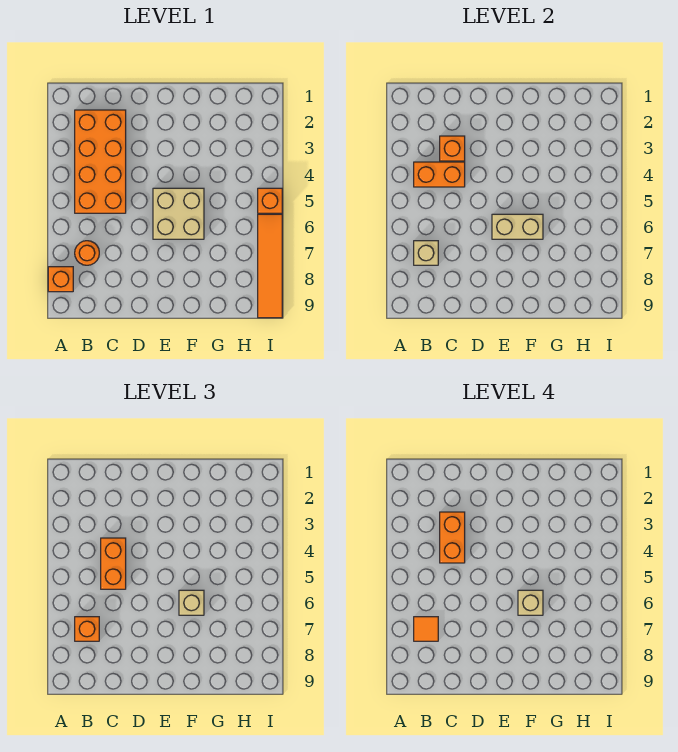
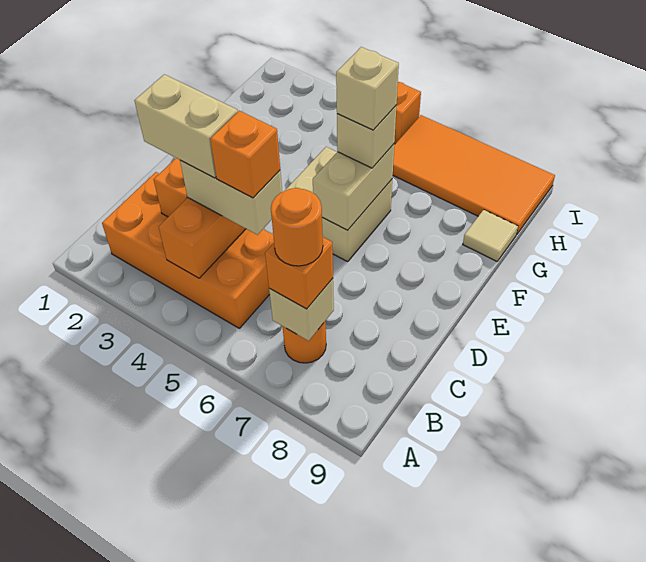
orange 1x1 brick [48,267,73,292] -> orange 1x1 brick moved to [210,111,280,198]
orange 1x1 tile [414,617,438,641] -> orange 1x1 round brick [271,188,323,266]
orange 1x2 brick [440,512,465,563] -> tan 1x2 brick [135,74,238,178]
orange 1x2 brick [101,538,126,589] -> tan 1x2 brick [180,160,282,235]
none -> tan 1x1 tile [463,210,518,261]
orange 1x4 tile [258,214,282,318] -> orange 2x4 tile [393,115,555,235]

